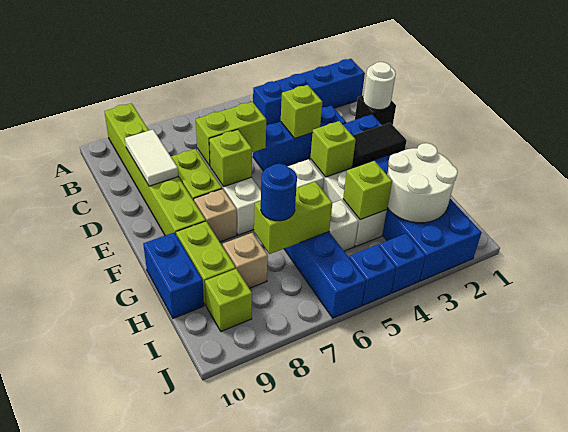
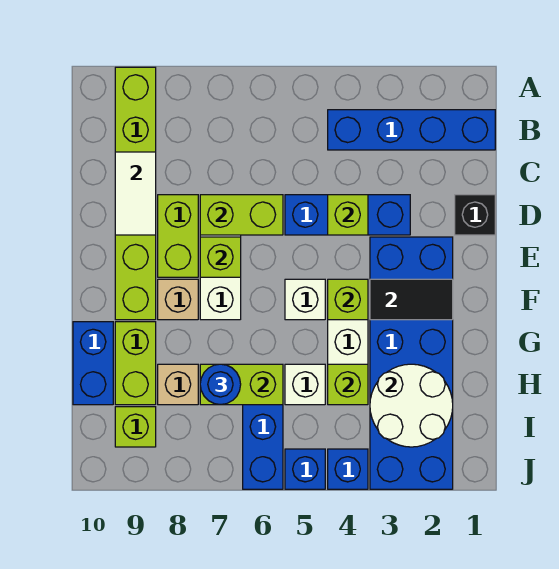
white 1x1 round brick [363,62,396,110] -> none

